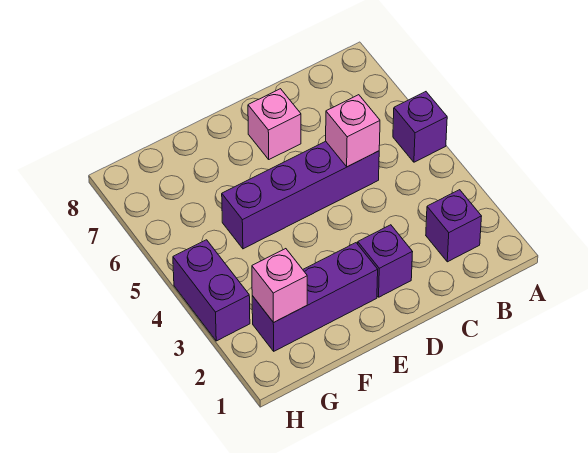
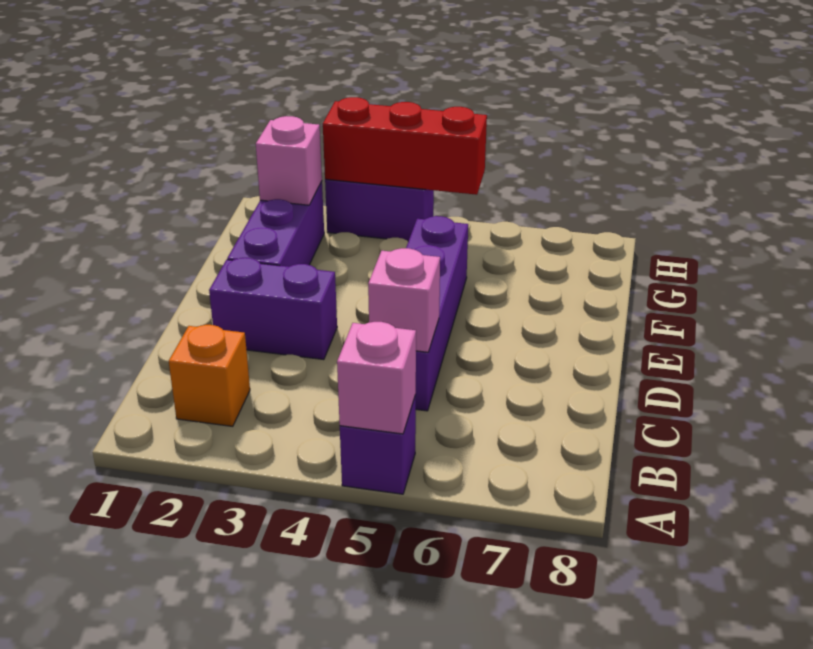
purple 1x1 brick [426,190,482,262] -> orange 1x1 brick [169,325,250,426]
purple 1x1 brick [358,225,412,297] -> purple 1x2 brick [209,258,337,360]
pink 1x1 brick [248,89,301,159] -> pink 1x1 brick moved to [337,322,416,434]
none -> red 1x3 brick [323,97,487,195]

